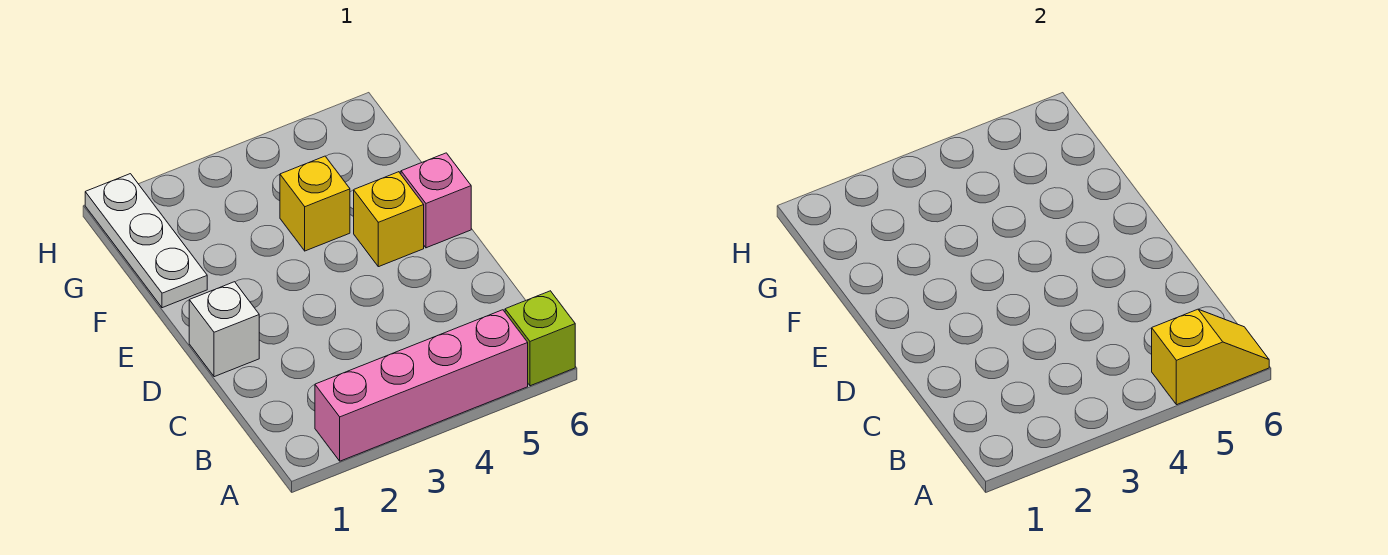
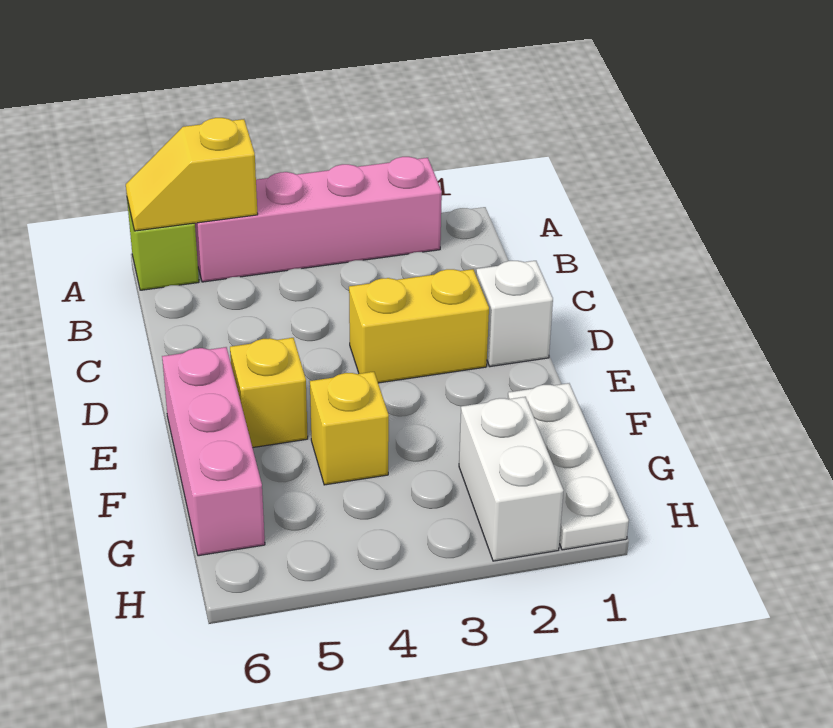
none -> yellow 1x2 brick [349,269,489,383]
pink 1x1 brick [401,153,471,248] -> pink 1x3 brick [162,347,265,556]
none -> white 1x2 brick [459,397,564,561]

